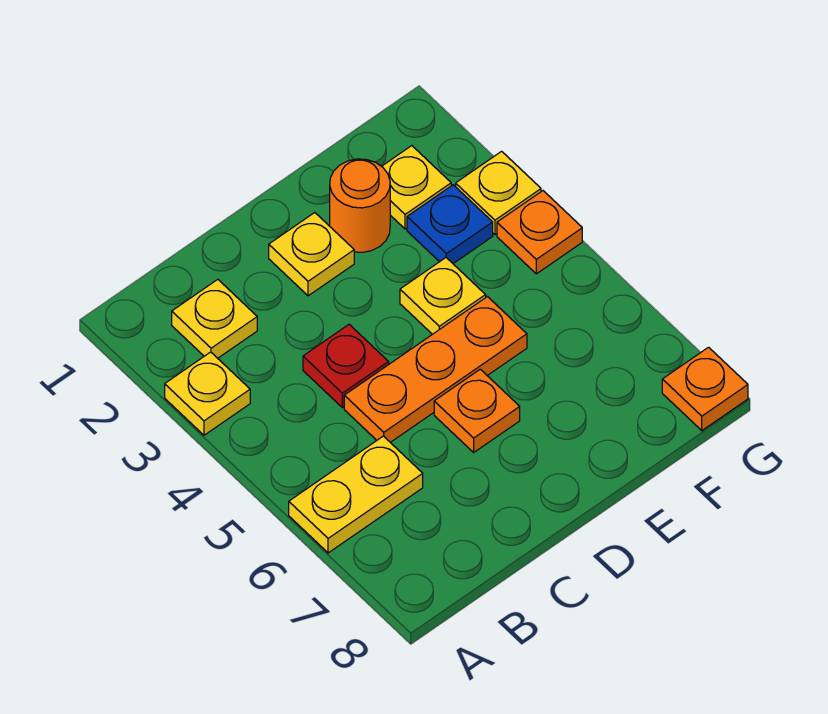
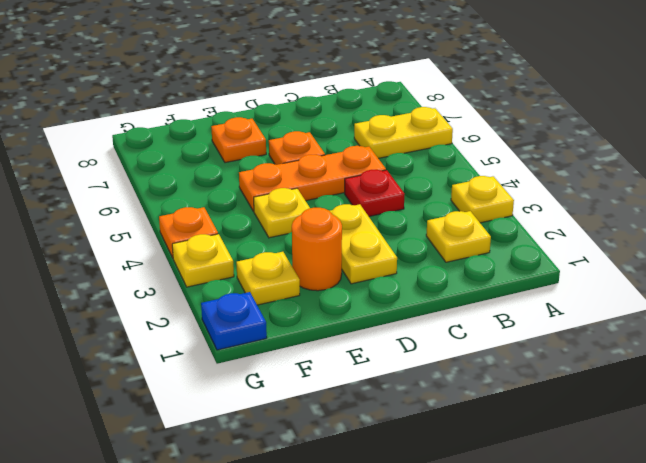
yellow 1x1 plate [269,213,354,296] -> yellow 1x2 plate [330,204,397,284]
blue 1x1 plate [407,185,493,263] -> blue 1x1 plate moved to [201,292,267,350]
orange 1x1 plate [662,347,748,431] -> orange 1x1 plate moved to [211,117,266,163]

